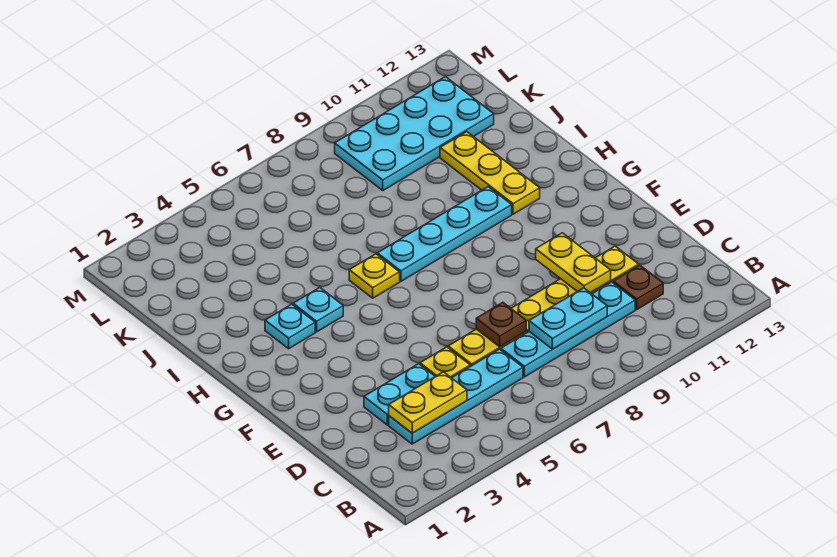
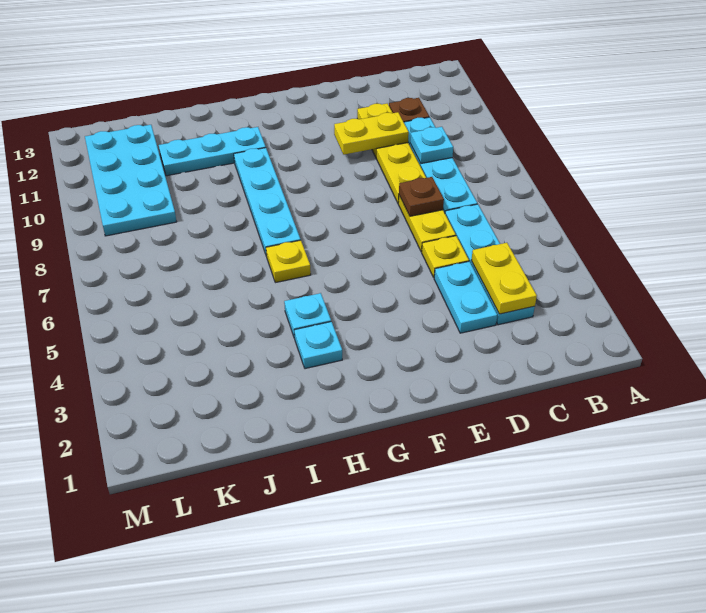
cyan 1x2 plate [529,288,607,349] -> cyan 1x1 plate [410,127,453,163]
yellow 1x3 plate [440,132,540,214] -> cyan 1x3 plate [159,127,266,176]

